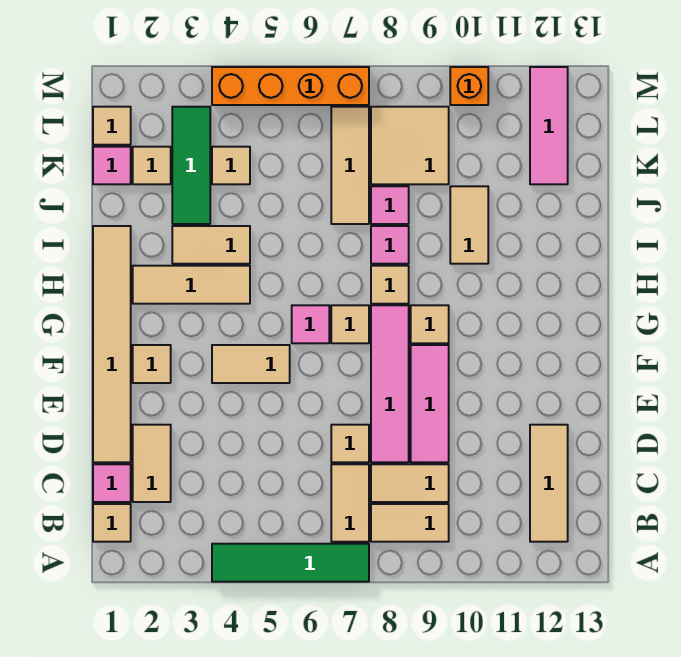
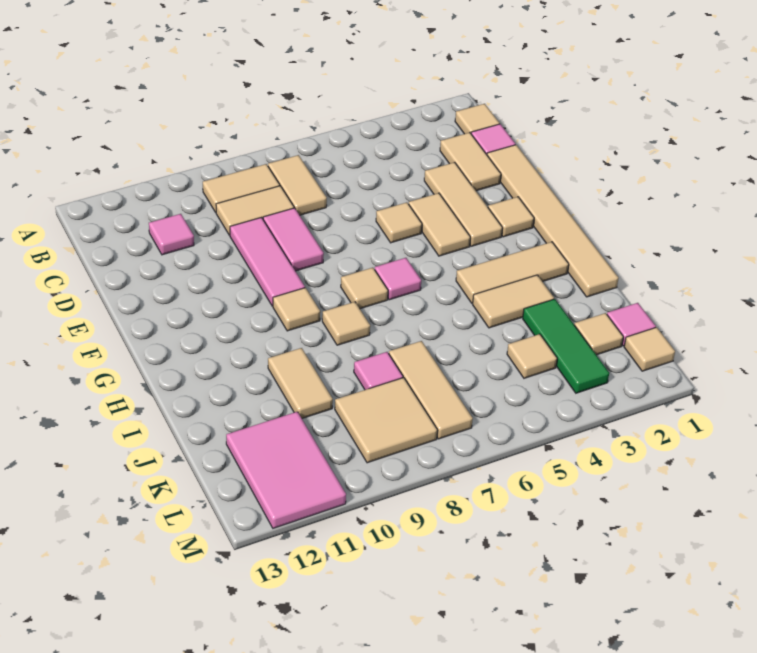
green 1x4 tile [212,544,369,582] -> none
tan 1x3 tile [530,425,568,542] -> tan 1x3 tile moved to [424,162,502,246]
tan 1x1 tile [331,425,369,462] -> tan 1x1 tile moved to [376,202,422,243]
pink 1x4 tile [371,305,409,462] -> pink 1x2 tile [263,208,324,271]
tan 1x2 tile [212,345,290,383] -> tan 1x2 tile turned to [409,193,470,256]
pink 1x1 tile [371,226,409,264] -> pink 1x1 tile moved to [149,214,194,255]
pink 1x3 tile [530,67,568,184] -> pink 2x3 tile [226,412,346,528]
orange 1x4 brick [212,67,369,105] -> none
orange 1x1 brick [450,67,488,105] -> none

